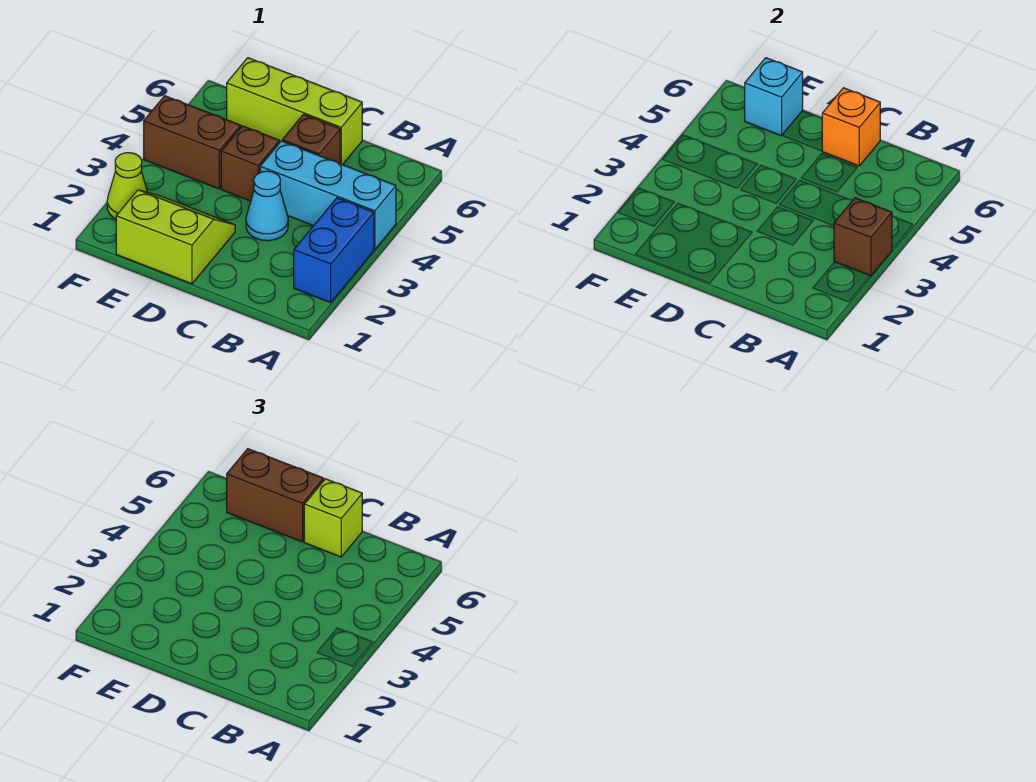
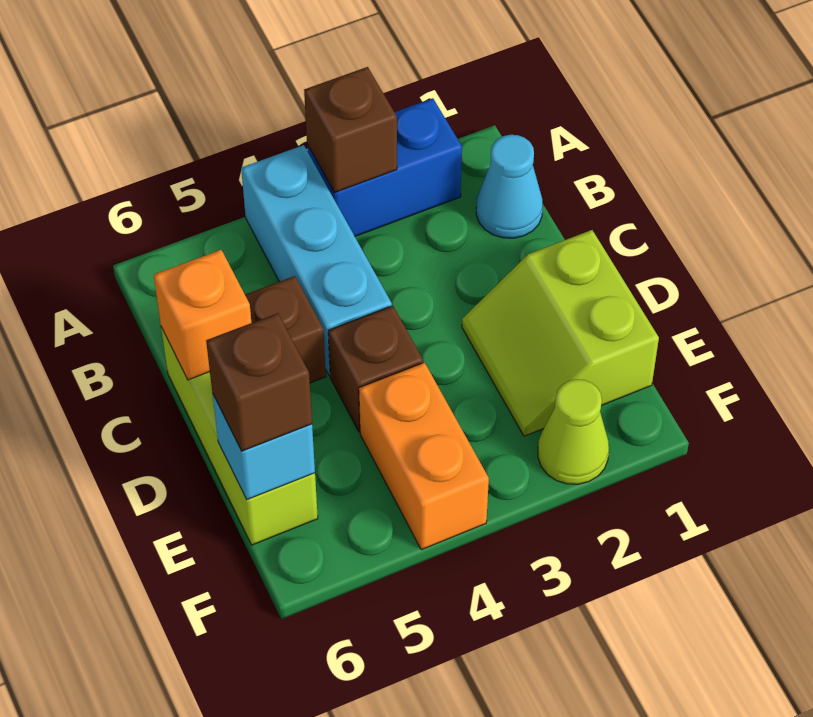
cyan 1x1 cone [246,171,288,241] -> cyan 1x1 cone moved to [476,135,543,238]
lime 1x1 brick [304,479,362,557] -> none
brown 1x2 brick [227,449,324,542] -> brown 1x1 brick [206,313,312,451]
brown 1x2 brick [144,96,241,189] -> orange 1x2 brick [359,362,489,550]

